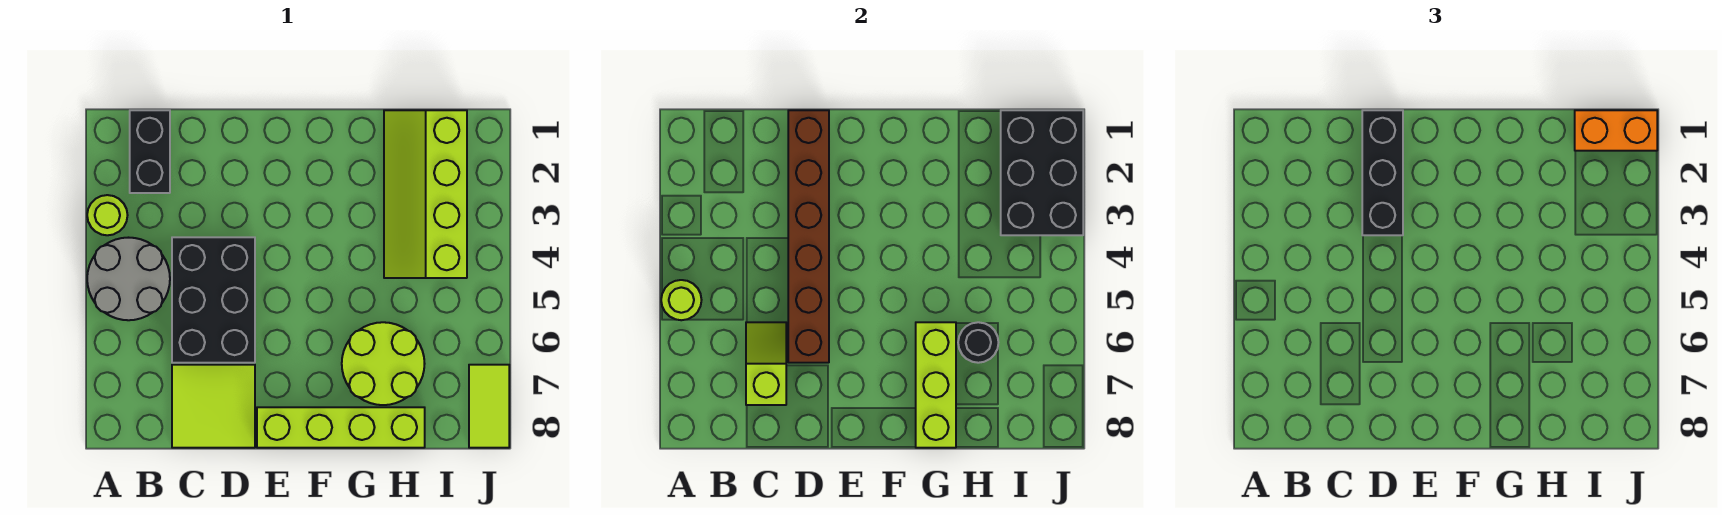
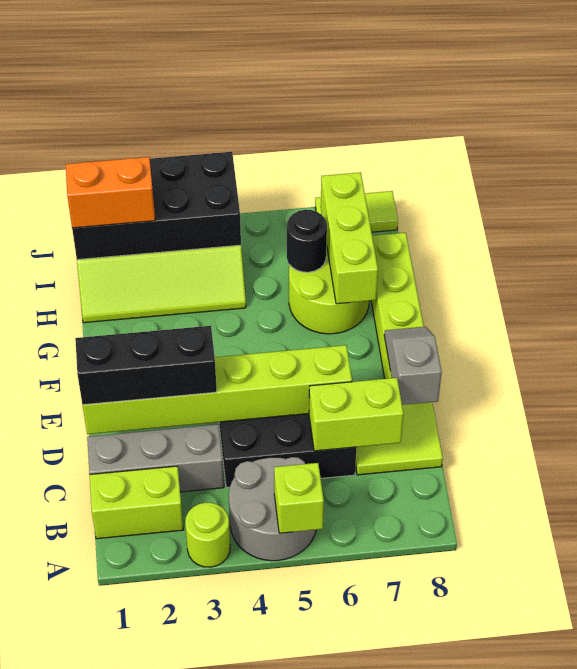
lime 1x1 round brick [661,280,701,320] -> lime 1x1 brick [274,463,324,533]
black 1x2 brick [130,110,170,193] -> lime 1x2 brick [90,466,183,539]
none -> grey 1x3 brick [87,424,224,492]
lime 1x2 slope [746,322,786,405] -> lime 1x2 brick [309,378,404,451]
brown 1x6 brick [788,110,829,363] -> lime 1x6 brick [82,345,352,434]
none -> grey 1x2 slope [384,327,442,405]
lime 1x3 brick [916,322,956,448] -> lime 1x3 brick turned to [321,172,378,304]
black 2x3 brick [1001,110,1083,235] -> black 2x4 brick [72,152,241,260]
orange 1x2 brick [1575,110,1657,151] -> orange 1x2 brick turned to [66,157,155,228]

